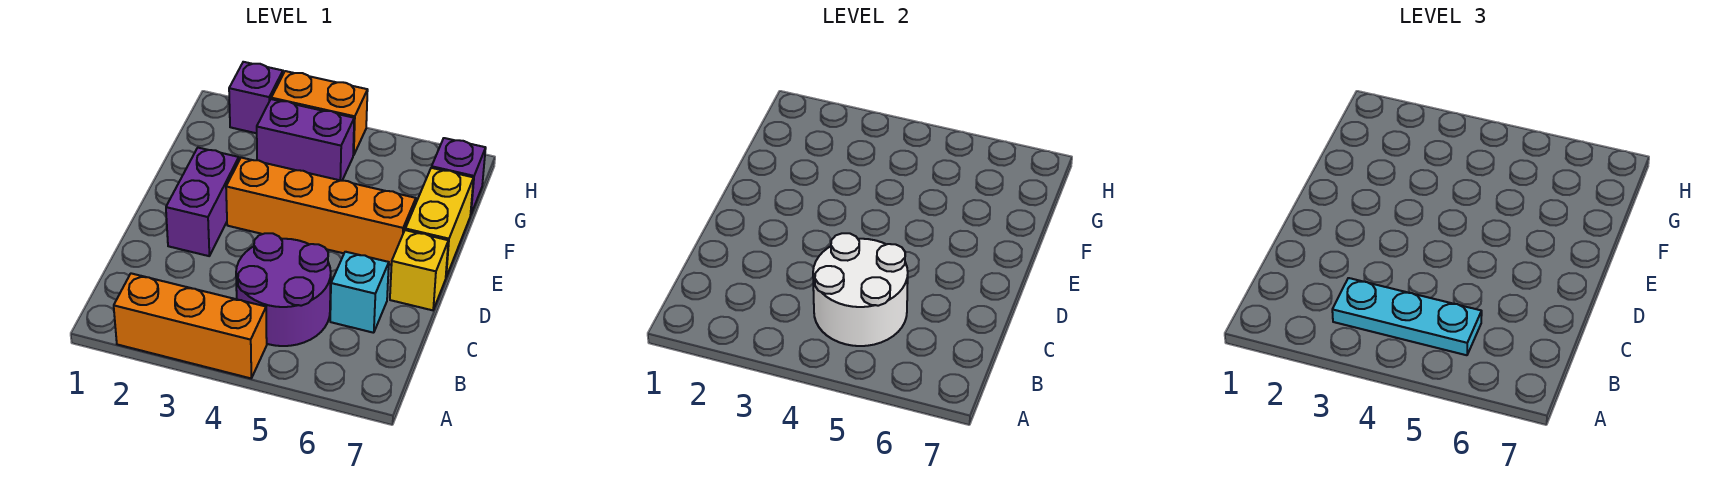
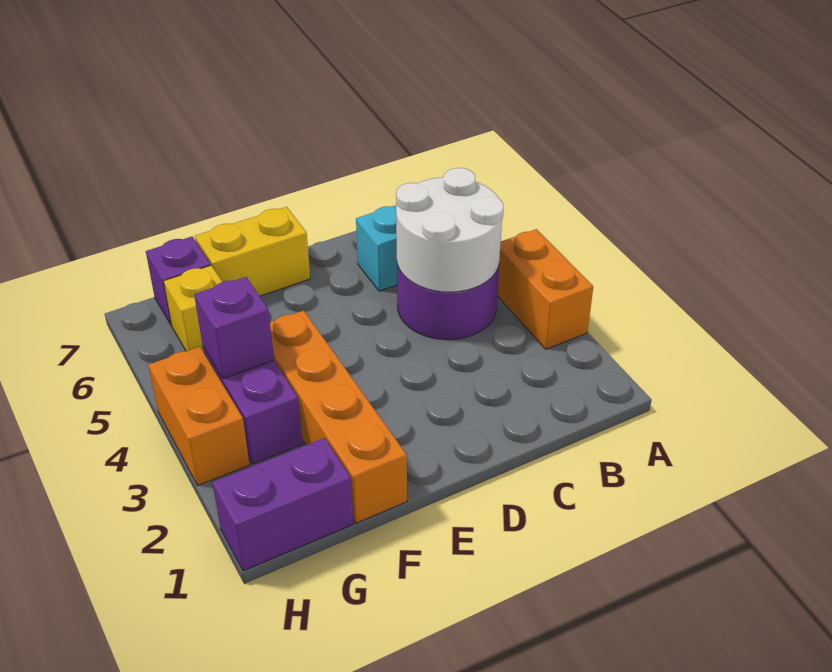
orange 1x3 brick [114,273,267,378] -> orange 1x2 brick [497,229,593,349]
cyan 1x3 plate [1332,278,1482,355] -> none
purple 1x2 brick [166,148,239,256] -> purple 1x2 brick moved to [212,438,353,571]
yellow 1x1 brick [390,230,448,310] -> yellow 1x1 brick moved to [164,265,222,352]
orange 1x4 brick [226,158,416,265] -> orange 1x4 brick moved to [270,310,407,523]
purple 1x1 brick [229,62,283,133] -> purple 1x1 brick moved to [194,277,274,379]

